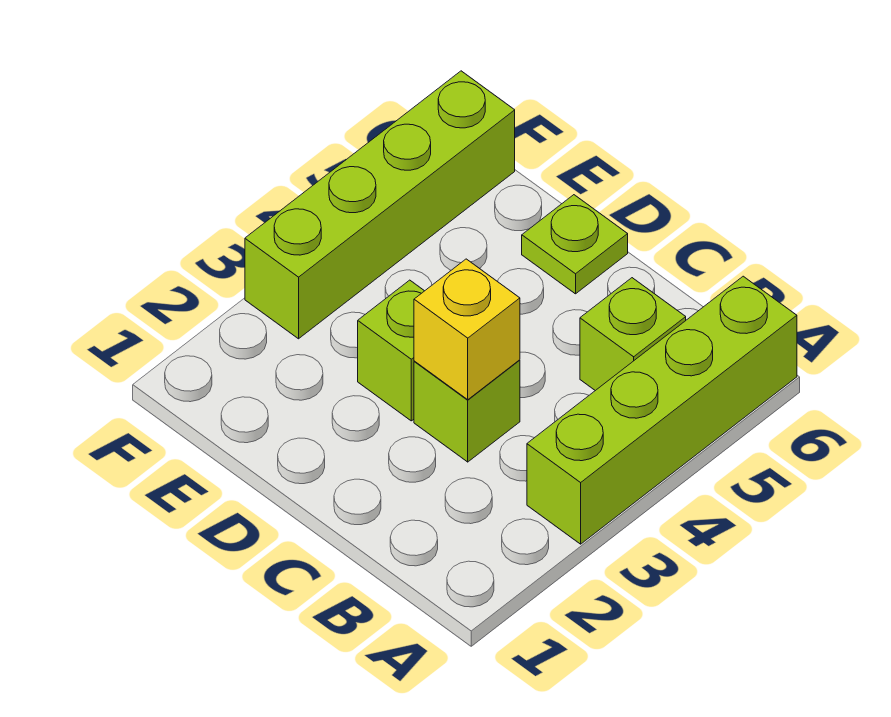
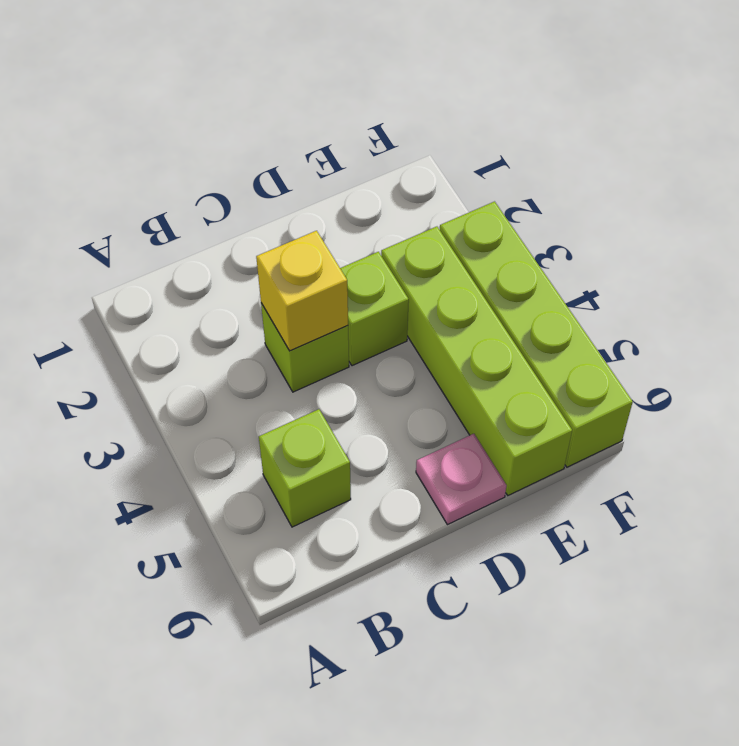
lime 1x4 brick [527,276,797,544] -> lime 1x4 brick moved to [381,227,572,495]
lime 1x1 plate [522,195,628,294] -> pink 1x1 plate [416,434,507,525]

